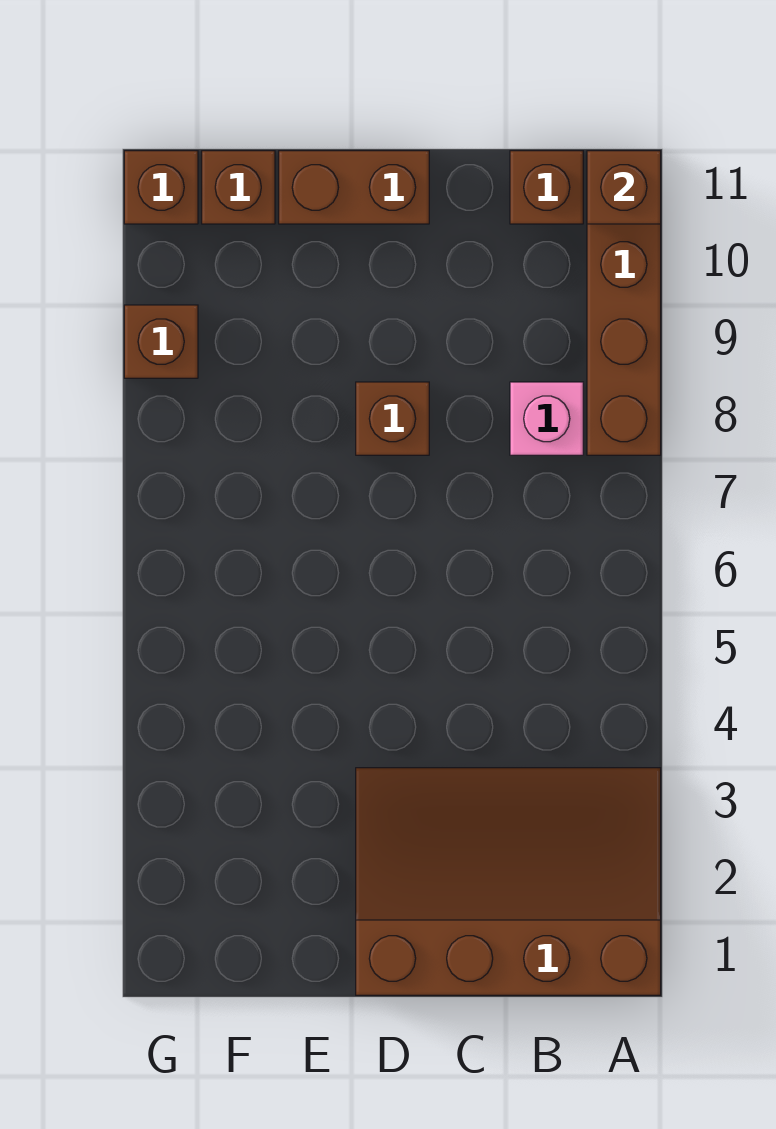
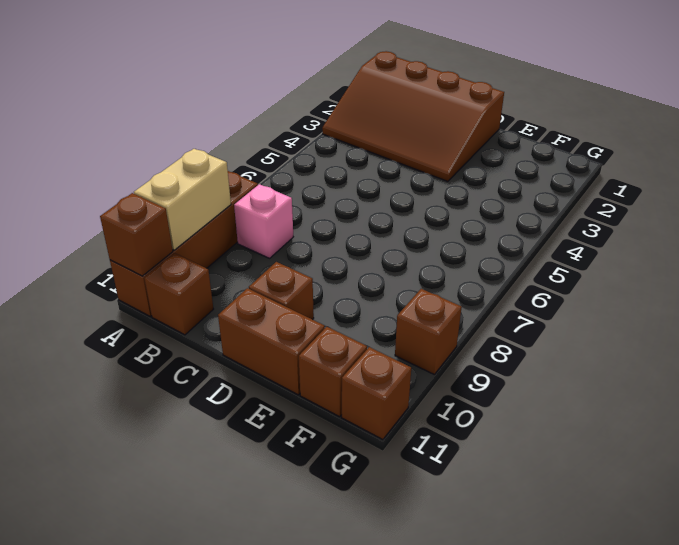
none -> tan 1x2 brick [134,149,231,250]
brown 1x1 brick [356,382,429,455] -> brown 1x1 brick moved to [249,262,314,320]

